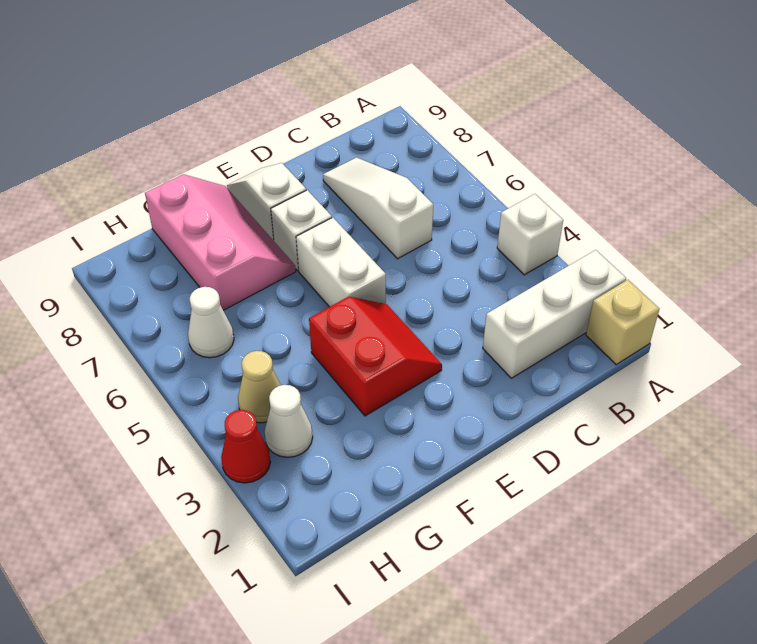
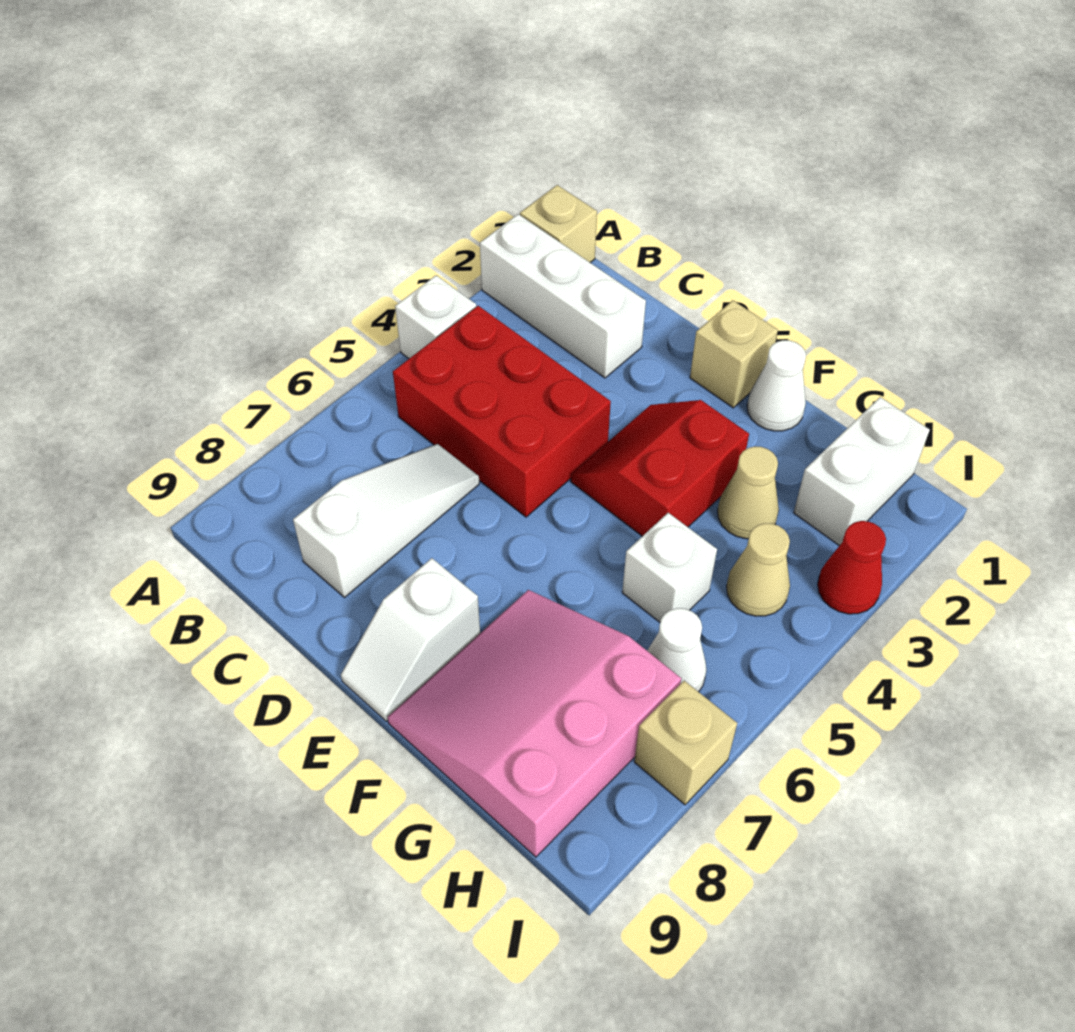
none -> red 2x3 brick [393,306,611,517]
white 1x3 slope [323,158,433,259] -> white 1x3 slope turned to [293,444,479,598]
none -> tan 1x1 brick [690,300,778,408]
white 1x2 brick [296,218,386,307] -> white 1x2 brick moved to [794,397,930,546]
white 1x1 brick [271,190,332,271] -> white 1x1 brick moved to [622,513,717,622]
pink 2x3 slope [145,174,296,310] -> pink 3x3 slope [387,590,681,857]
none -> tan 1x1 cone [718,446,779,539]
white 1x1 cone [264,385,313,457] -> white 1x1 cone moved to [747,340,806,431]
none -> tan 1x1 brick [634,681,737,805]

